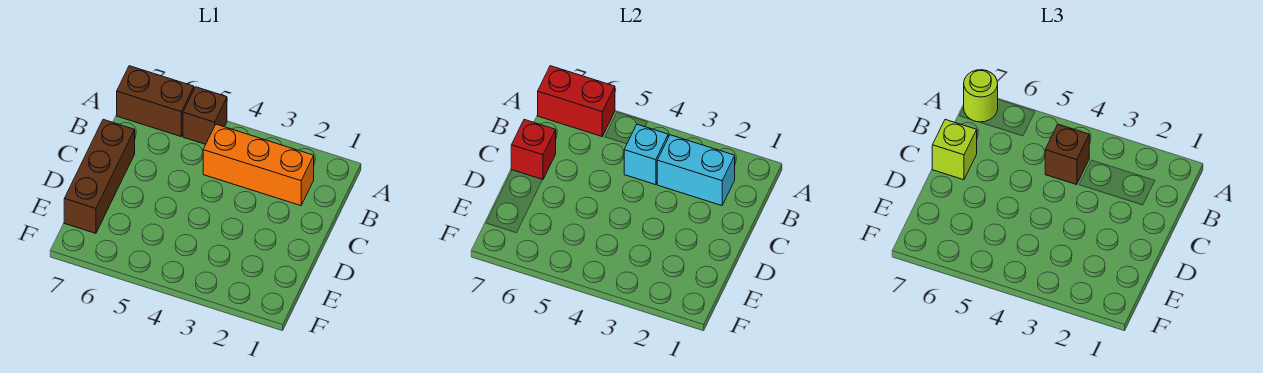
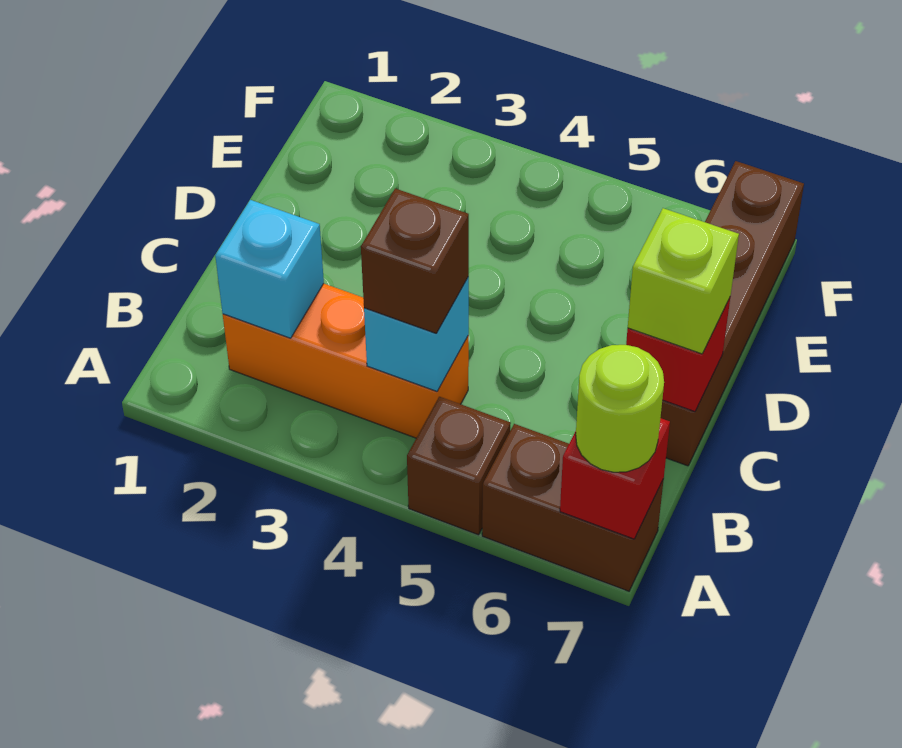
red 1x2 brick [538,66,615,136] -> red 1x1 brick [560,418,670,539]
cyan 1x2 brick [657,135,735,206] -> cyan 1x1 brick [215,200,324,338]
brown 1x3 brick [64,120,135,233] -> brown 1x4 brick [660,161,804,466]

